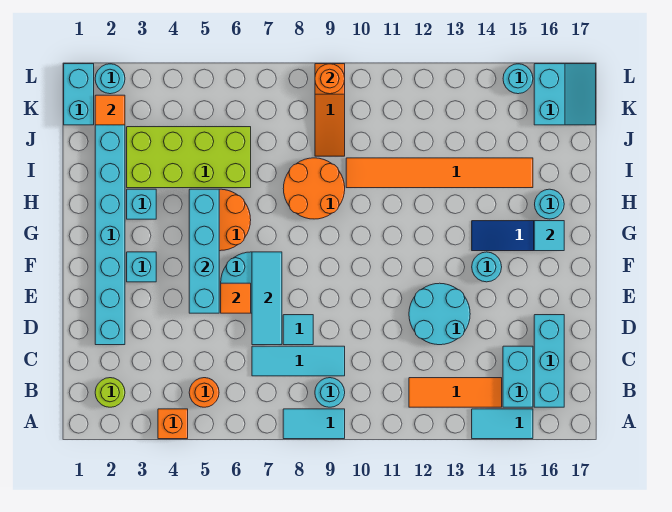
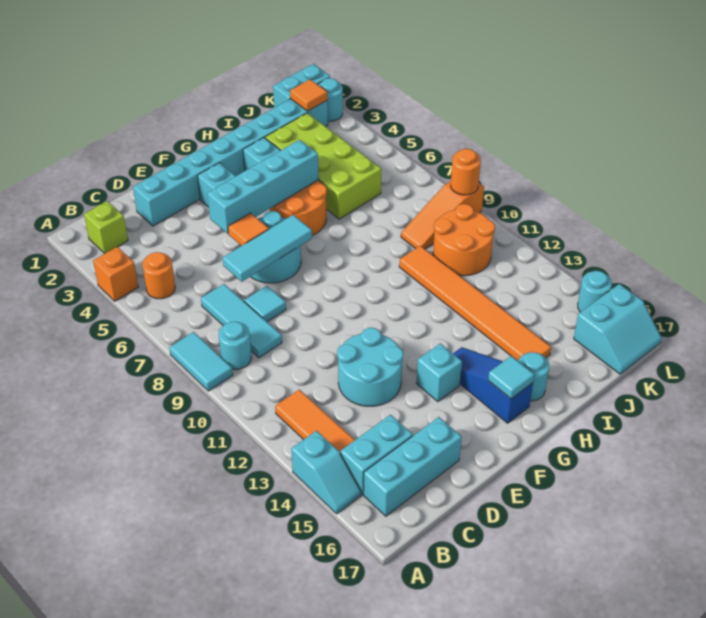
cyan 1x2 tile [472,409,533,439] -> cyan 1x2 slope [291,431,361,514]
lime 1x1 round brick [95,378,125,407] -> lime 1x1 brick [84,201,128,254]
cyan 1x1 round brick [472,252,502,282] -> cyan 1x1 brick [416,343,462,402]
orange 2x2 round brick [283,158,345,219] -> orange 2x2 round brick moved to [433,204,495,276]

